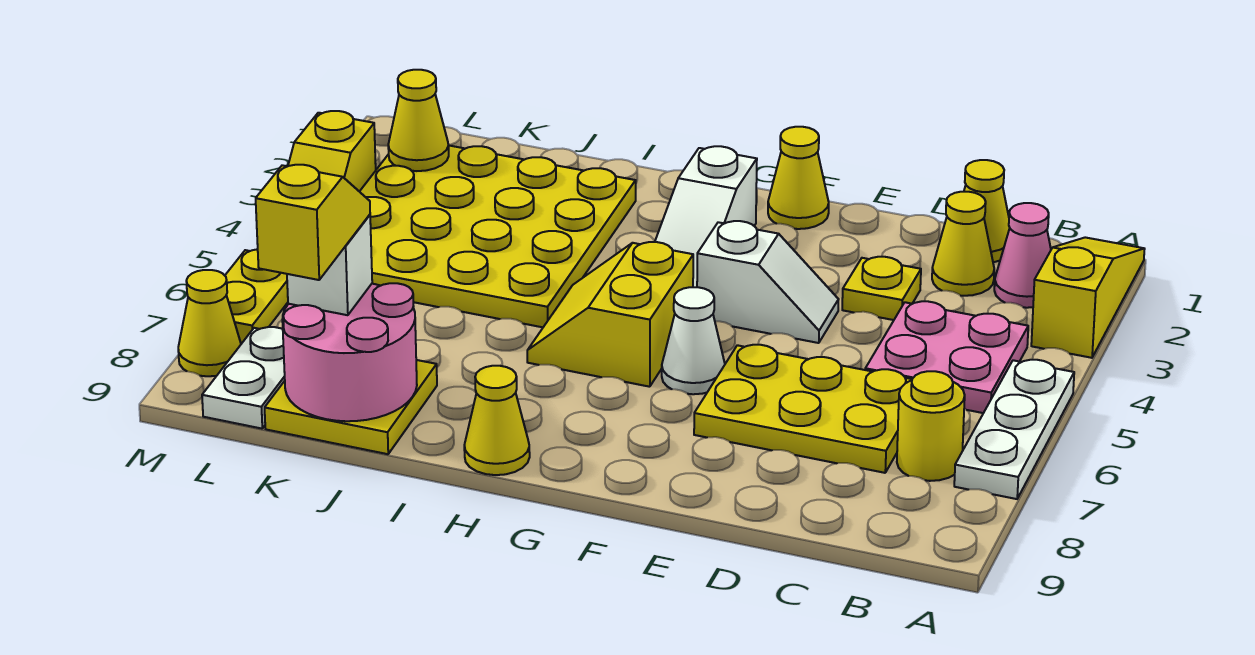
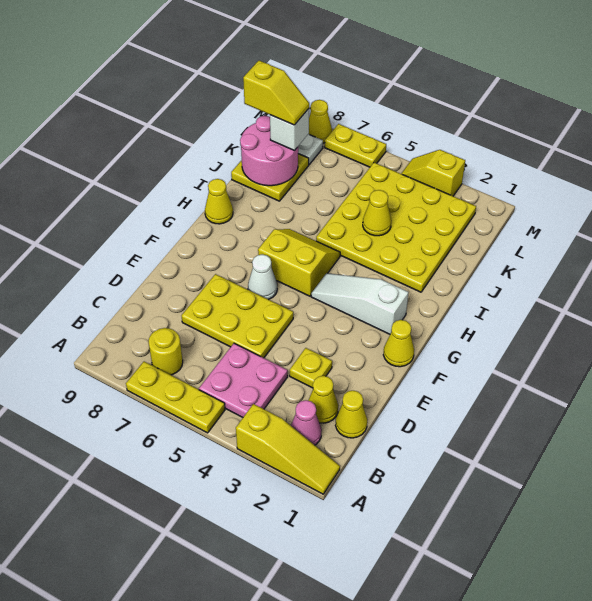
white 1x3 plate [954,360,1074,499] -> yellow 1x3 plate [126,361,225,433]
yellow 2x3 plate [694,345,912,473] -> yellow 2x3 plate turned to [182,274,293,358]
white 1x2 slope [697,221,839,343] -> none
yellow 1x1 cone [388,70,449,171] -> yellow 1x1 cone moved to [363,190,391,236]

